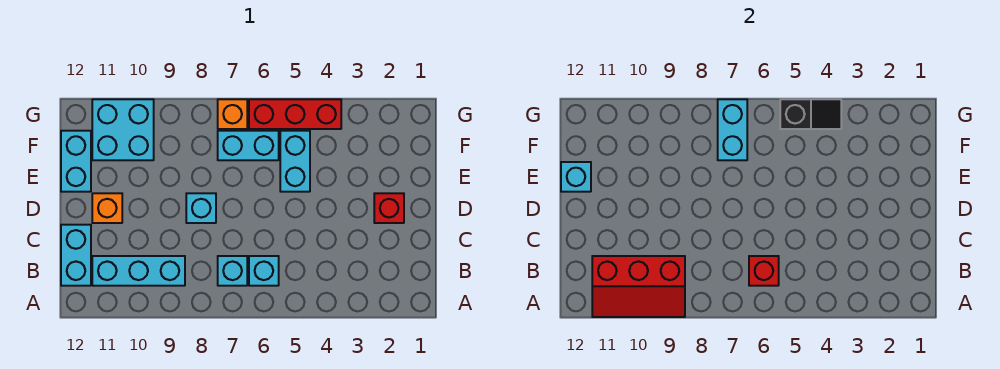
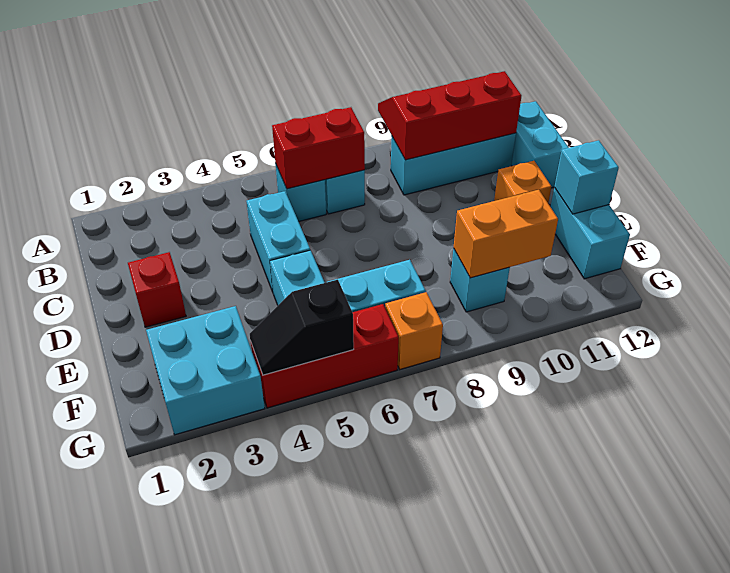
red 1x1 brick [749,256,779,286] -> red 1x2 brick [272,107,365,189]
cyan 1x1 brick [186,193,216,223] -> cyan 1x1 brick moved to [450,248,510,312]
cyan 1x2 brick [718,99,747,160] -> cyan 1x2 brick moved to [247,191,310,292]
none -> orange 1x2 brick [454,190,558,278]
cyan 2x2 brick [92,99,154,160] -> cyan 2x2 brick moved to [146,306,265,435]

